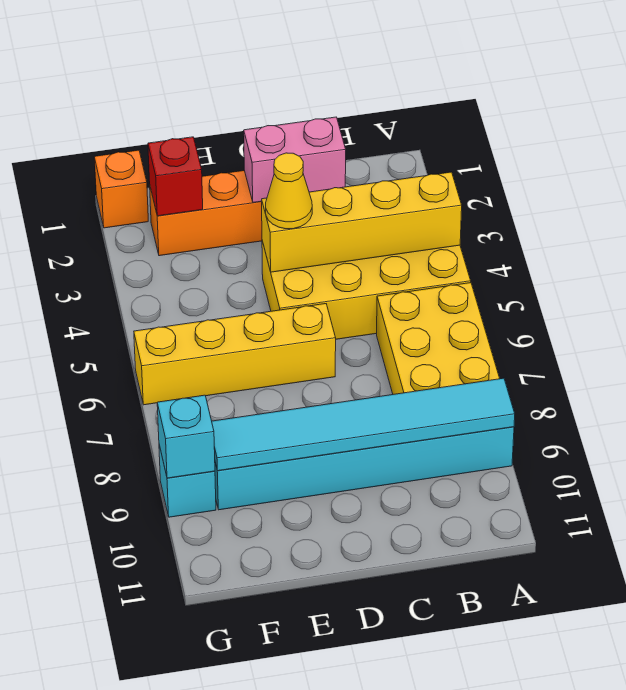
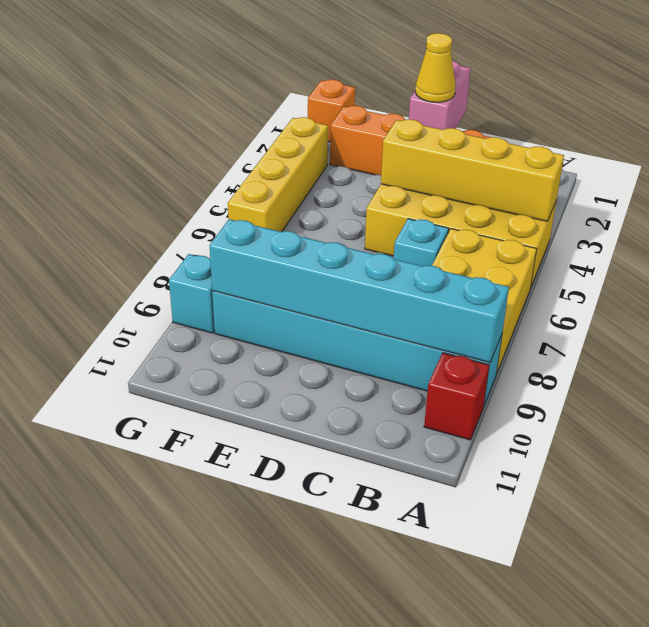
cyan 1x6 tile [212,378,515,471] -> cyan 1x6 brick [210,219,509,363]
pink 1x2 brick [244,117,346,202] -> pink 1x2 brick turned to [409,61,471,130]
yellow 1x1 cone [266,153,312,229] -> yellow 1x1 cone moved to [415,33,456,102]
yellow 1x4 brick [134,304,336,405] -> yellow 1x4 brick turned to [228,117,328,232]
red 1x1 brick [148,137,203,216] -> red 1x1 brick moved to [424,353,489,440]
cyan 1x1 brick [157,395,215,478] -> cyan 1x1 brick moved to [394,219,449,266]

